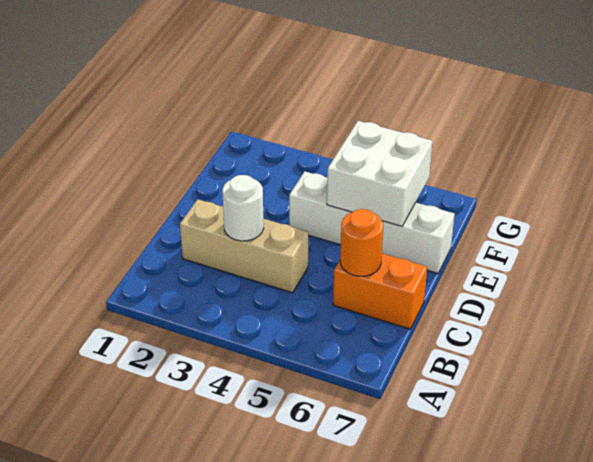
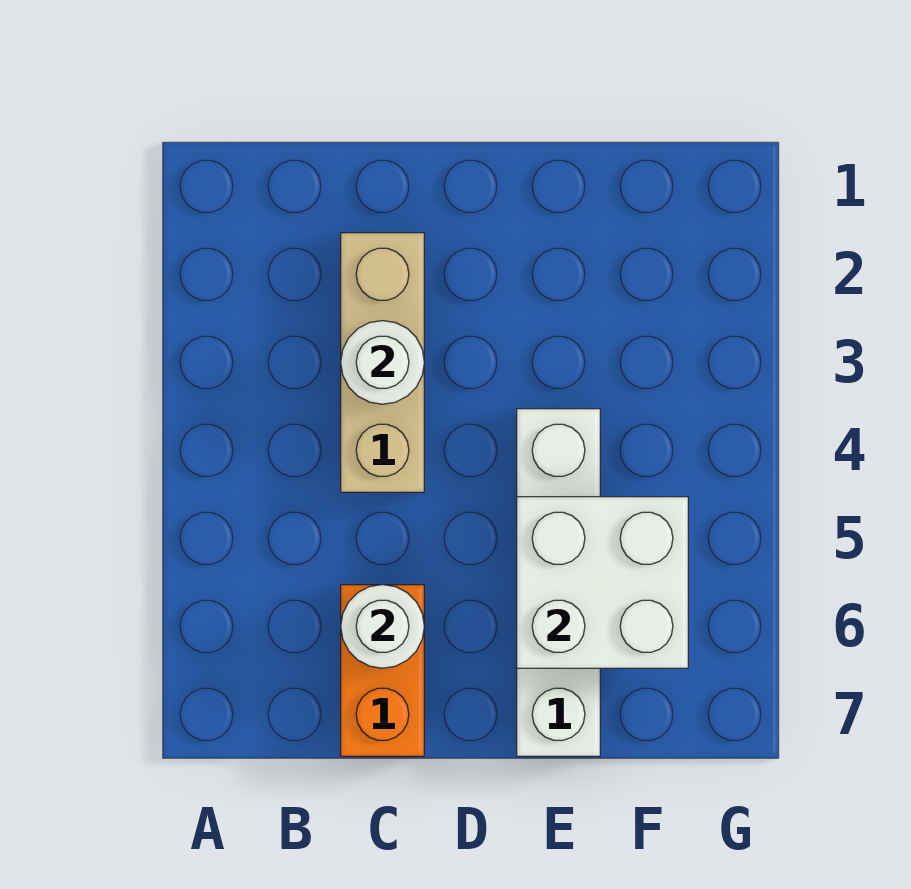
orange 1x1 round brick [340,209,383,276] -> white 1x1 round brick [341,585,424,668]

